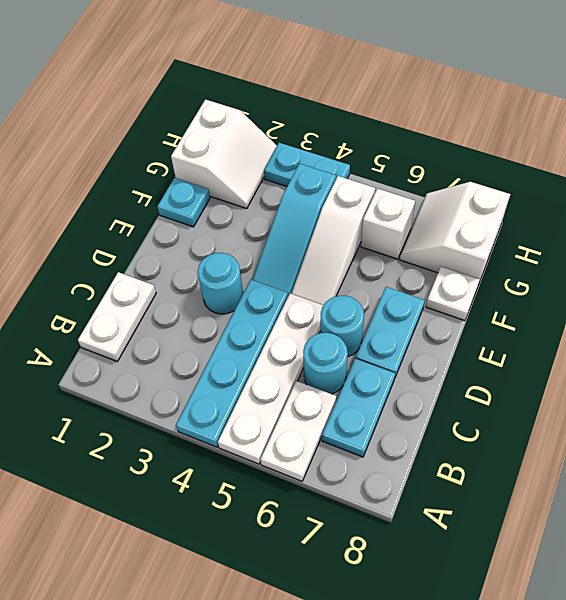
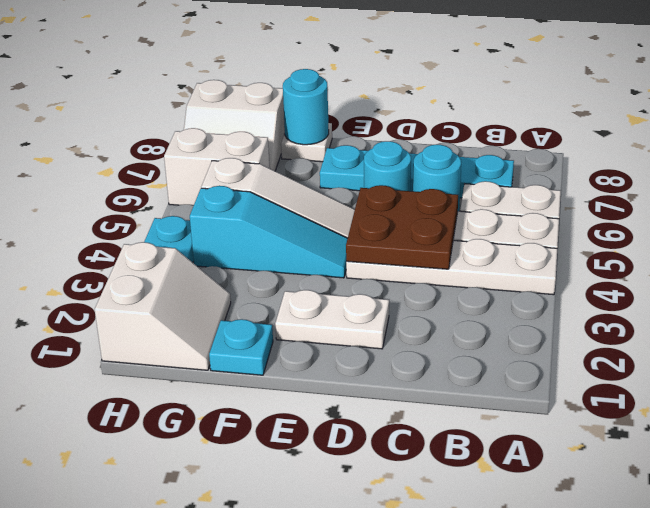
cyan 1x4 plate [176,280,288,447] -> white 1x4 plate [346,239,557,295]
white 1x2 plate [78,272,156,361] -> white 1x2 plate moved to [275,290,389,349]
none -> brown 2x2 plate [346,185,458,269]
cyan 1x1 round brick [198,253,243,314] -> cyan 1x1 round brick moved to [283,69,329,145]
white 2x2 slope [171,100,277,209] -> white 2x2 slope turned to [95,242,231,370]
white 1x1 brick [361,188,415,259] -> white 1x2 brick [164,128,270,205]

